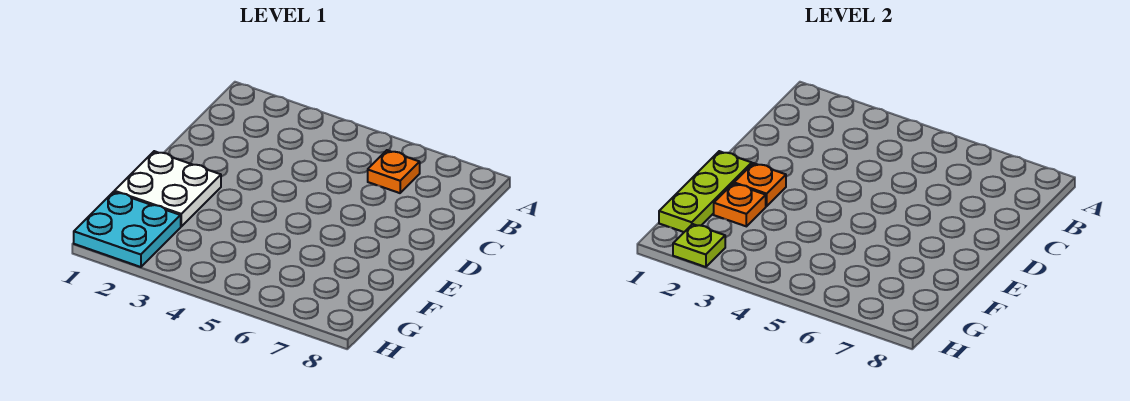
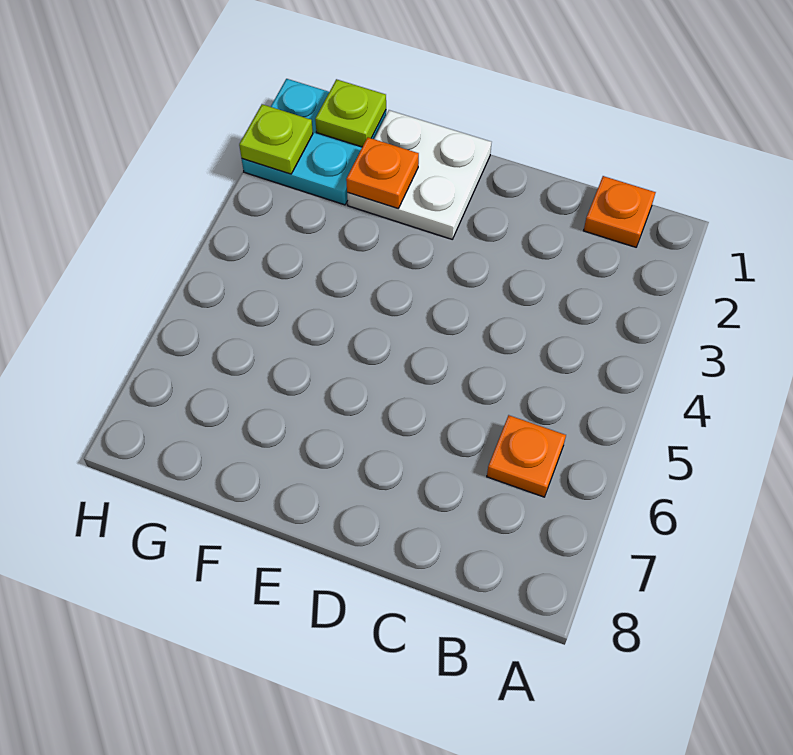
lime 1x3 plate [659,151,752,232] -> lime 1x1 plate [315,79,386,147]
orange 1x1 plate [734,163,786,206] -> orange 1x1 plate moved to [584,176,656,247]

